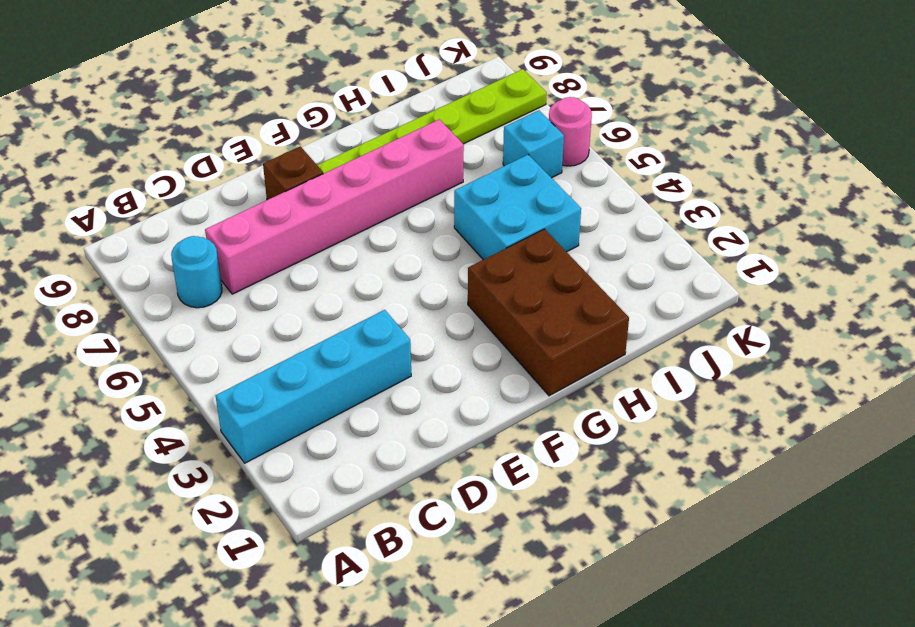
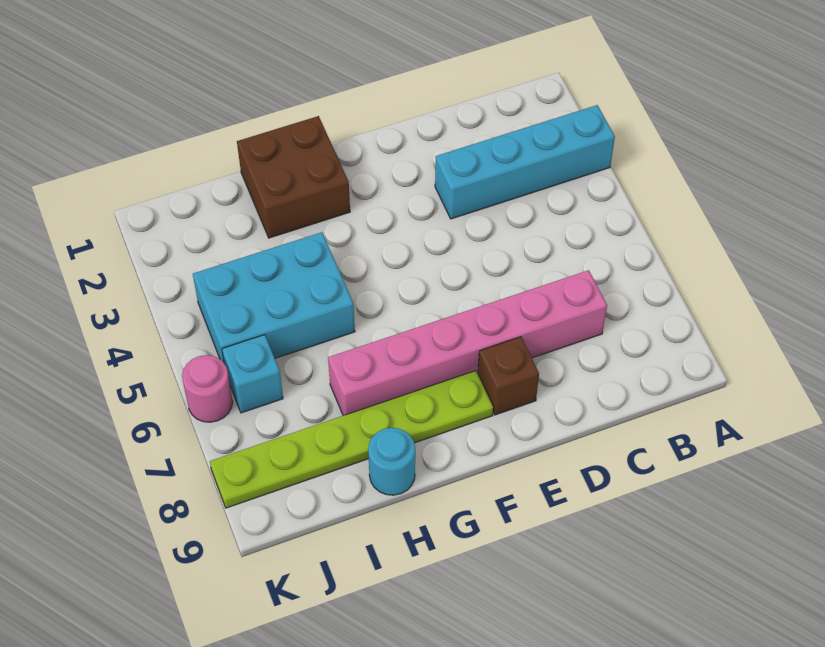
cyan 1x1 round brick [171,236,222,308] -> cyan 1x1 round brick moved to [368,428,415,495]
brown 2x3 brick [468,229,629,396] -> brown 2x2 brick [237,116,350,238]
cyan 2x2 brick [454,155,581,260] -> cyan 2x3 brick [193,232,355,362]

